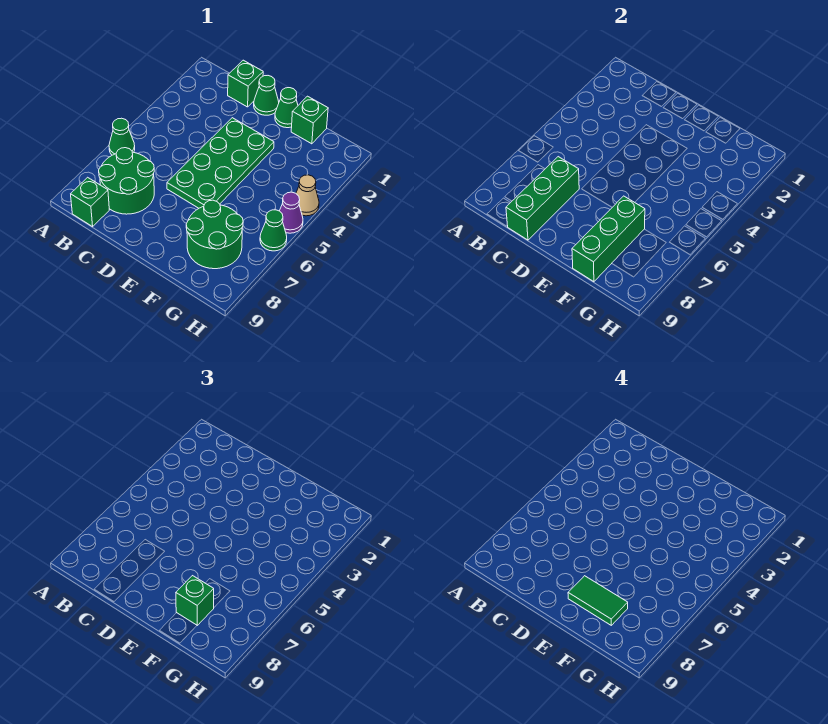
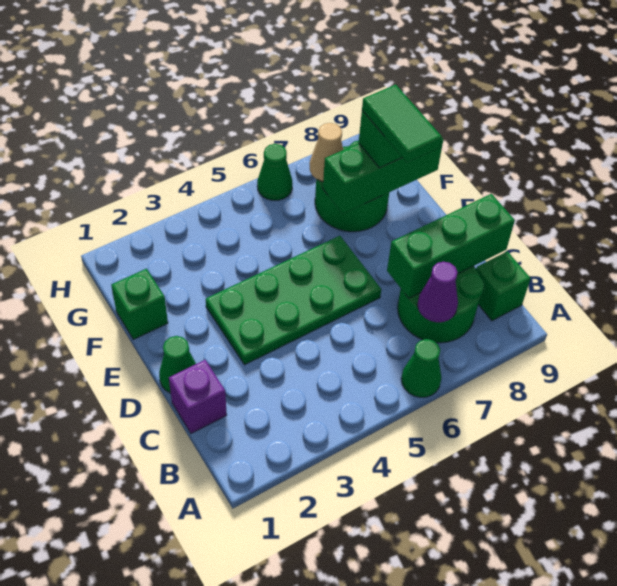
green 1x1 brick [228,60,263,107] -> purple 1x1 brick [169,360,227,433]
green 1x1 cone [275,88,298,128] -> none
tan 1x1 cone [296,175,319,216] -> tan 1x1 cone moved to [310,123,343,181]
purple 1x1 cone [280,192,303,233] -> purple 1x1 cone moved to [418,262,458,322]

